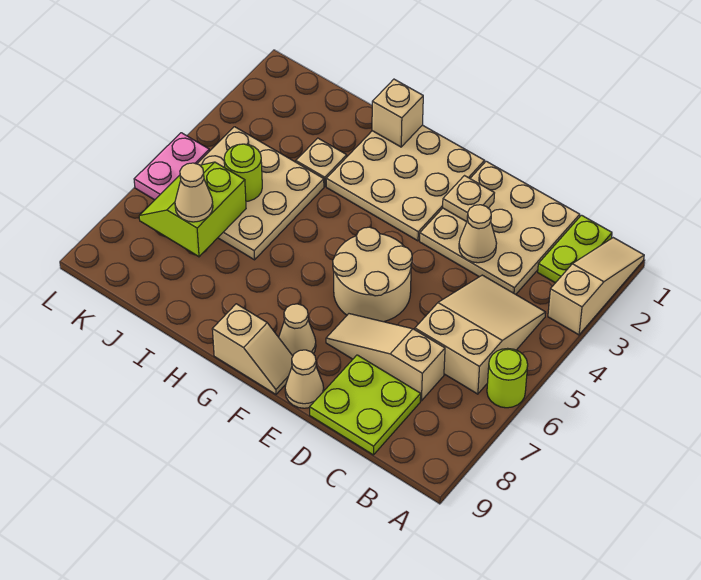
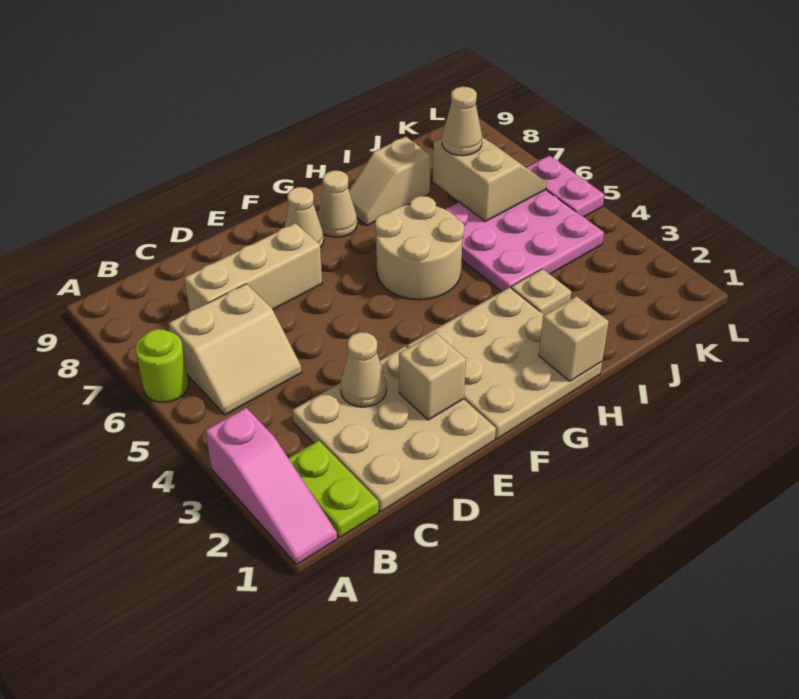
tan 1x3 slope [548,238,644,335] -> pink 1x3 slope [205,408,337,564]
tan 2x3 slope [415,275,546,394] -> tan 2x2 slope [169,284,302,415]
tan 1x3 slope [326,314,445,401] -> tan 1x3 brick [184,223,322,312]
lime 2x2 plate [310,355,421,455] -> none
tan 1x1 plate [443,176,494,222] -> tan 1x1 brick [399,333,466,420]
tan 2x2 round brick [333,227,412,322] -> tan 2x2 round brick moved to [375,196,464,300]
tan 1x1 cone [285,350,324,408] -> tan 1x1 cone moved to [318,170,357,237]
tan 1x2 slope [212,304,293,394] -> tan 1x2 slope moved to [349,137,431,225]
tan 3x3 plate [197,127,324,260] -> pink 3x3 plate [445,190,604,292]
lime 1x1 round brick [224,144,262,201] -> none
lime 2x2 slope [139,162,246,257] -> tan 2x2 slope [433,137,547,221]

